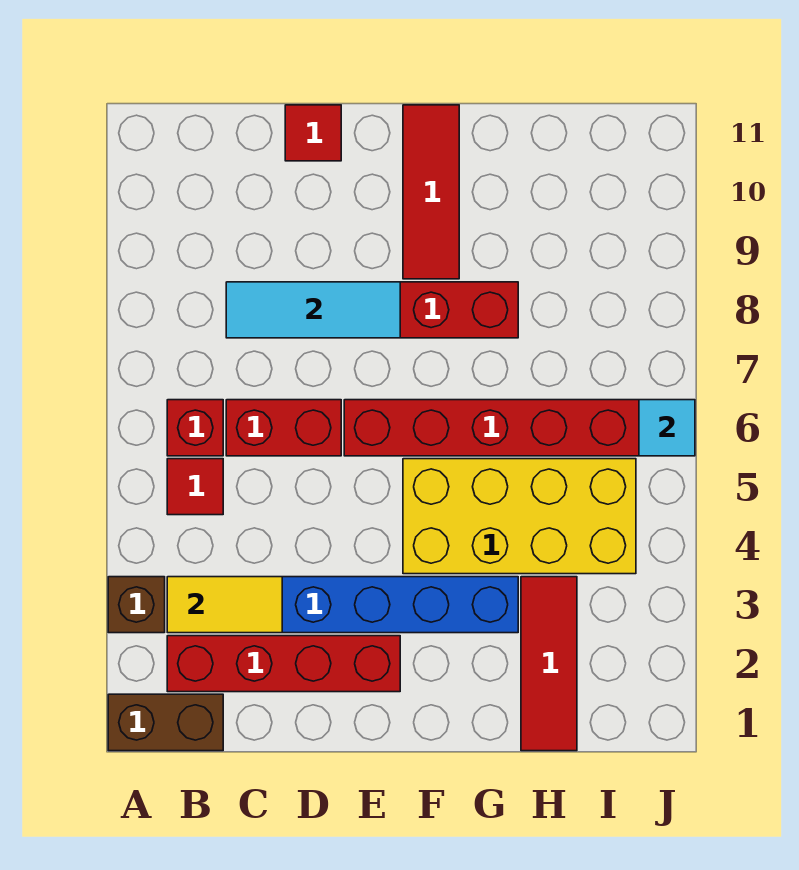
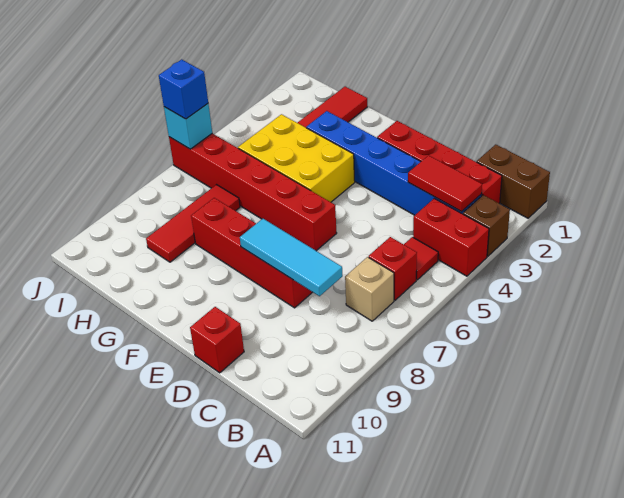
yellow 1x2 tile [167,577,282,633] -> red 1x2 tile [408,156,482,212]
none -> tan 1x1 brick [345,257,394,321]
red 1x2 brick [226,400,341,456] -> red 1x2 brick moved to [413,199,489,276]
red 1x1 tile [285,105,341,161] -> red 1x1 brick [190,307,244,373]
yellow 2x4 brick [403,459,636,574] -> yellow 2x3 brick [238,114,355,202]
red 1x3 tile [403,105,459,279] -> red 1x3 tile moved to [146,185,240,262]
cyan 1x1 tile [639,400,695,456] -> cyan 1x1 brick [164,104,212,149]
none -> blue 1x1 brick [159,59,208,119]

